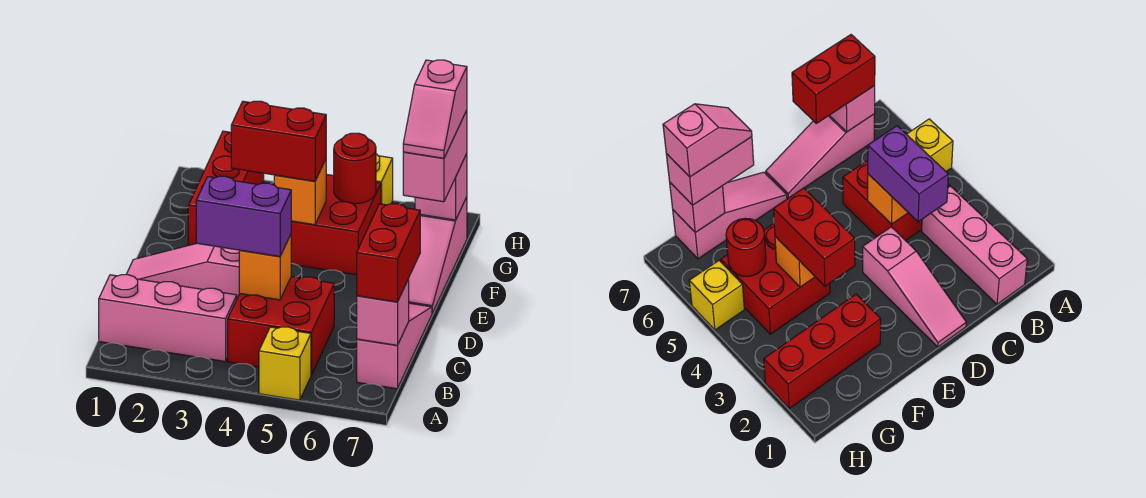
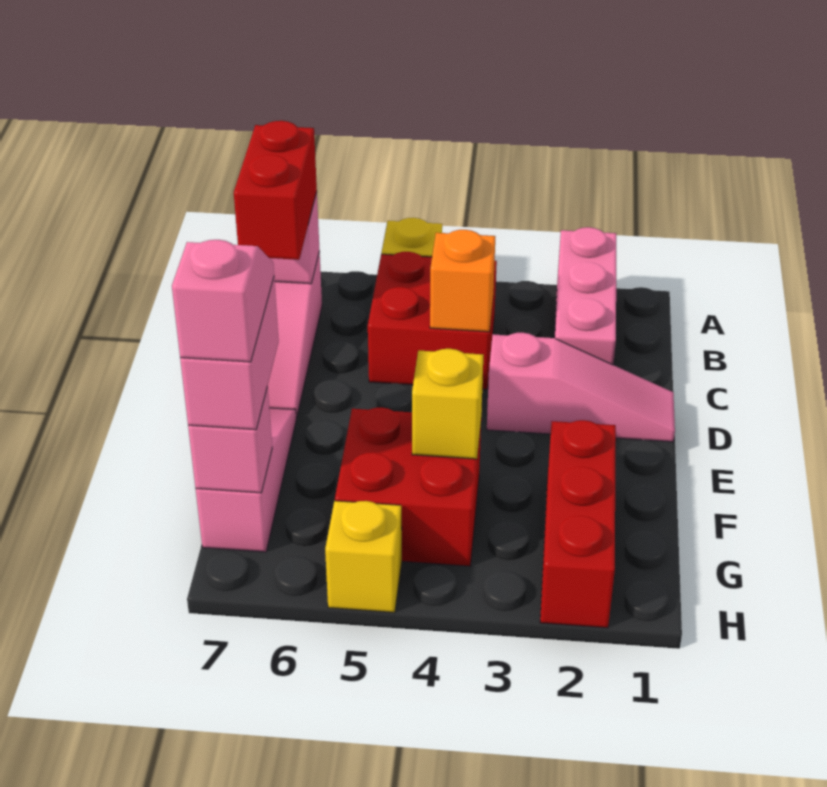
pink 1x3 brick [99,275,237,362] -> pink 1x3 brick turned to [554,227,616,365]
purple 1x2 brick [196,176,291,256] -> none
red 1x2 brick [231,101,326,181] -> none
orange 1x1 brick [274,159,326,225] -> yellow 1x1 brick [412,349,483,459]
red 1x1 round brick [334,133,376,204] -> none

